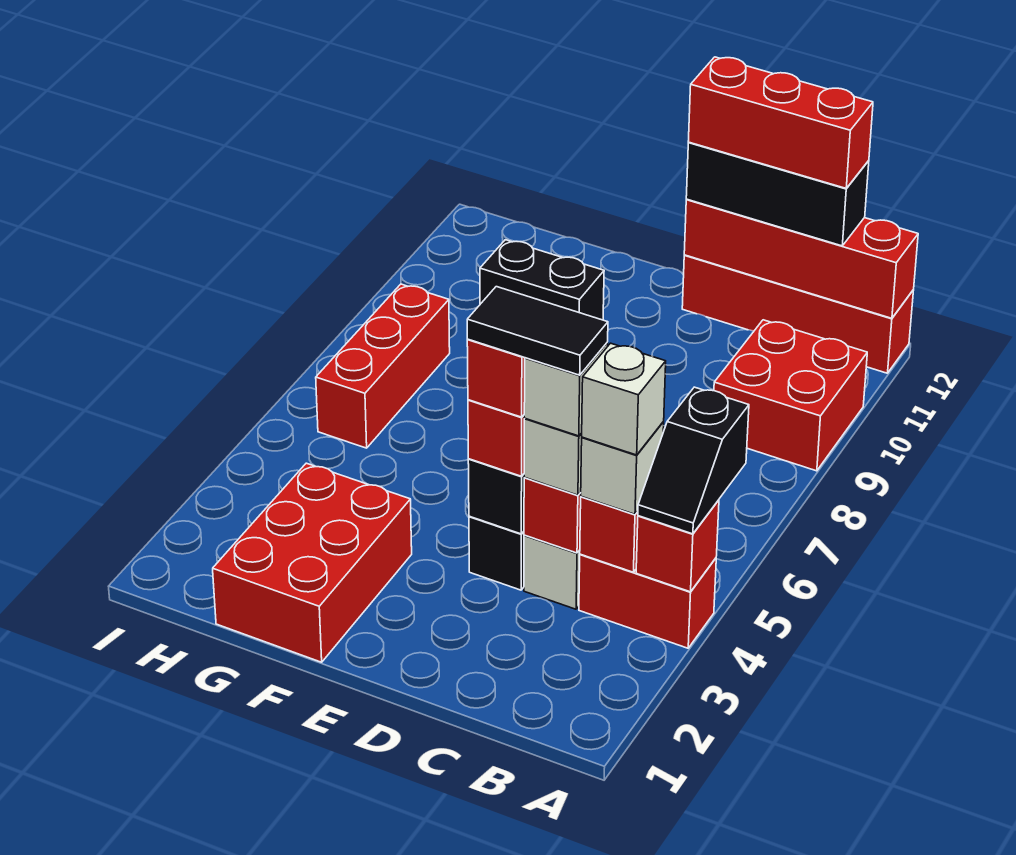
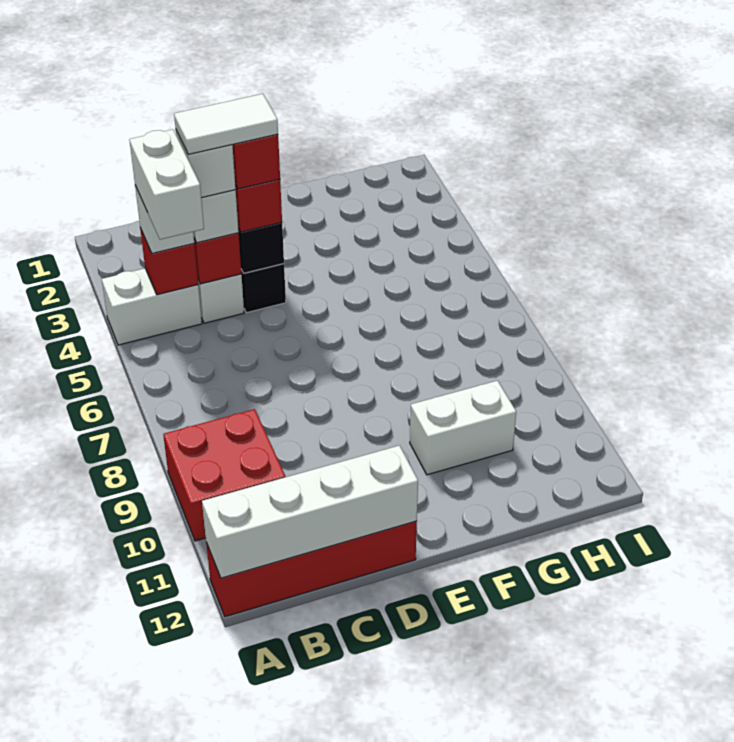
red 1x2 brick [579,554,716,648] -> white 1x2 brick [102,268,202,345]
red 1x1 brick [636,500,719,592] -> none
black 1x2 slope [638,387,749,534] -> none
red 1x4 brick [684,199,918,318] -> white 1x4 brick [202,445,418,578]
white 1x1 brick [581,343,666,455] -> white 1x2 brick [129,129,204,240]
black 1x3 brick [686,142,869,246] -> none
red 1x3 brick [688,57,873,188] -> none
black 1x2 tile [467,287,608,375] -> white 1x2 tile [174,94,278,154]
red 2x3 brick [213,463,412,662] -> none
black 1x2 brick [480,240,604,320] -> white 1x2 brick [410,381,516,475]
red 1x3 brick [316,284,450,448] -> none

